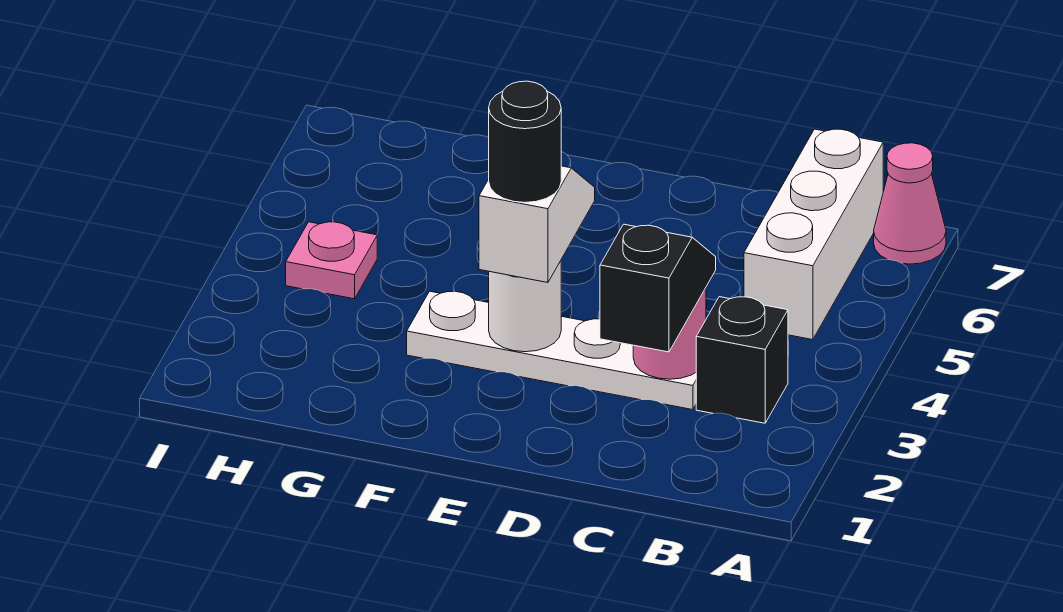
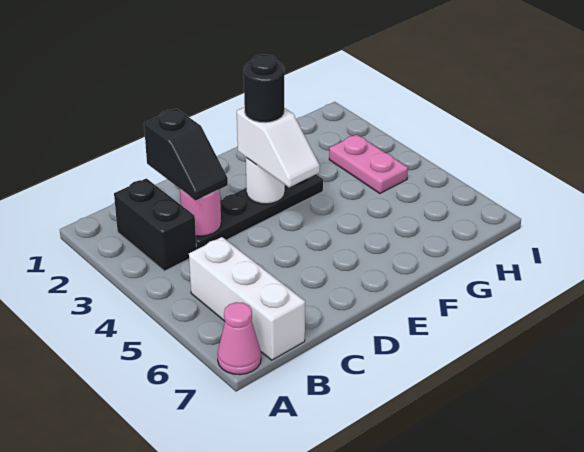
black 1x1 brick [696,297,788,423] -> black 1x2 brick [114,178,196,271]
white 1x4 plate [407,291,696,410] -> black 1x4 plate [196,175,323,249]
pink 1x1 plate [286,222,377,299] -> pink 1x2 plate [329,134,408,193]

